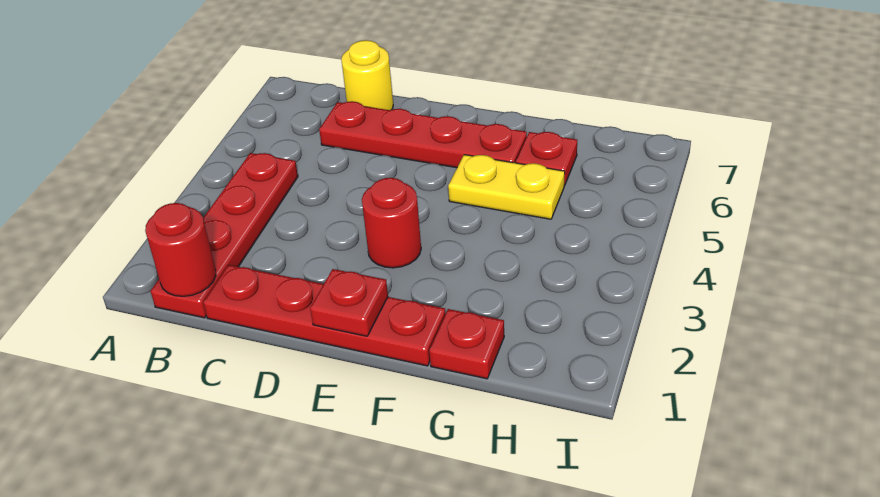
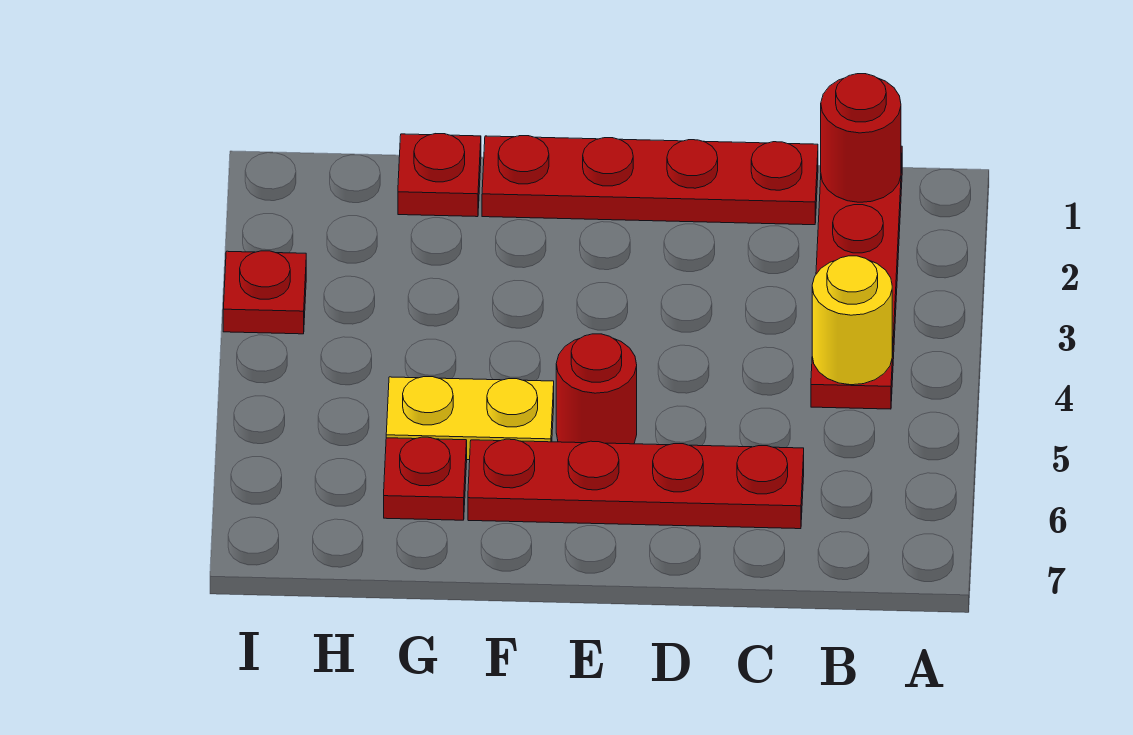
yellow 1x1 round brick [341,40,393,110] -> yellow 1x1 round brick moved to [812,256,892,385]
red 1x1 plate [310,269,388,336] -> red 1x1 plate moved to [223,251,306,334]
red 1x1 round brick [362,178,421,268] -> red 1x1 round brick moved to [556,334,637,444]

